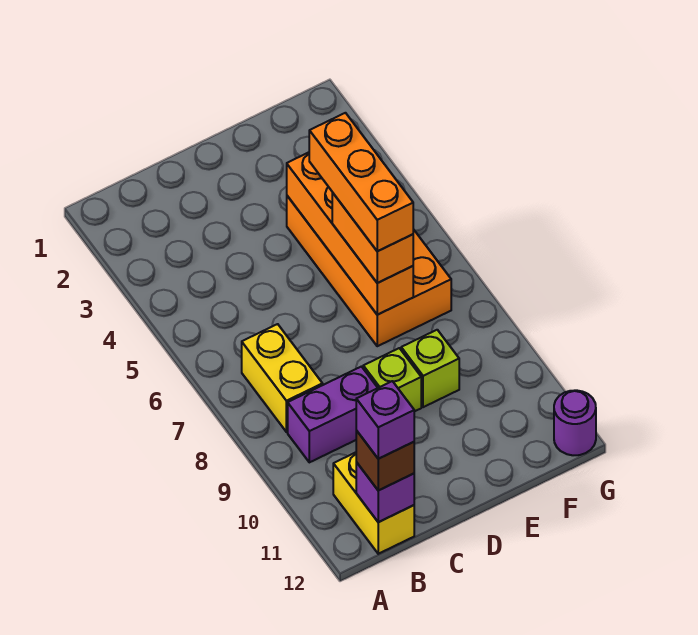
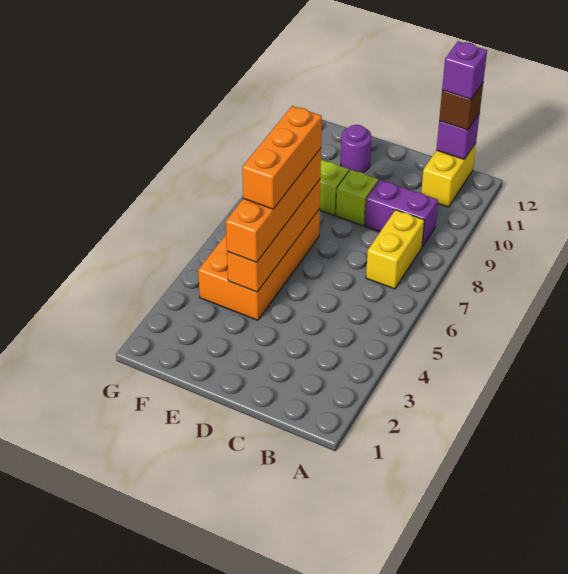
orange 1x2 brick [332,193,413,283] -> orange 1x4 brick [226,148,321,262]
purple 1x1 round brick [554,390,596,455] -> purple 1x1 round brick moved to [341,125,371,173]

